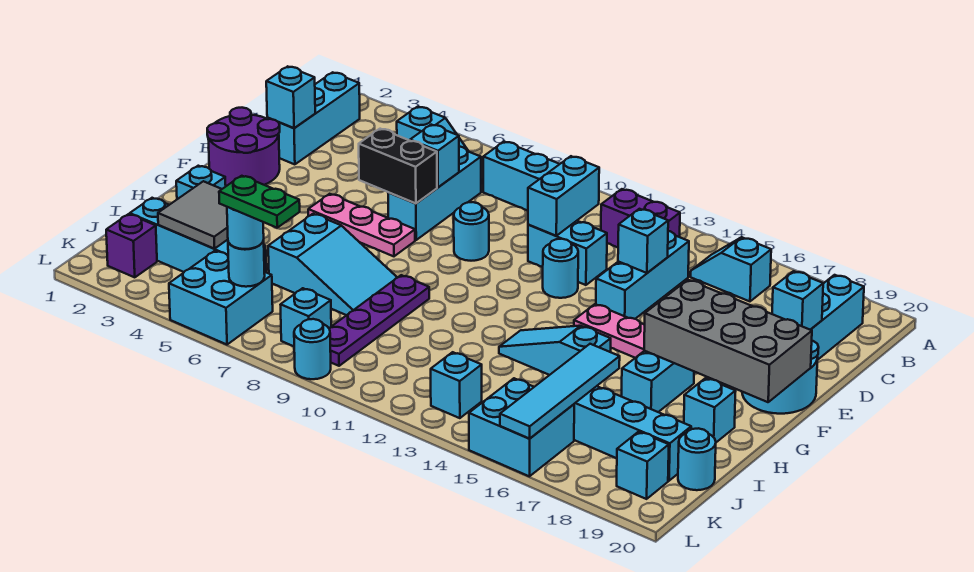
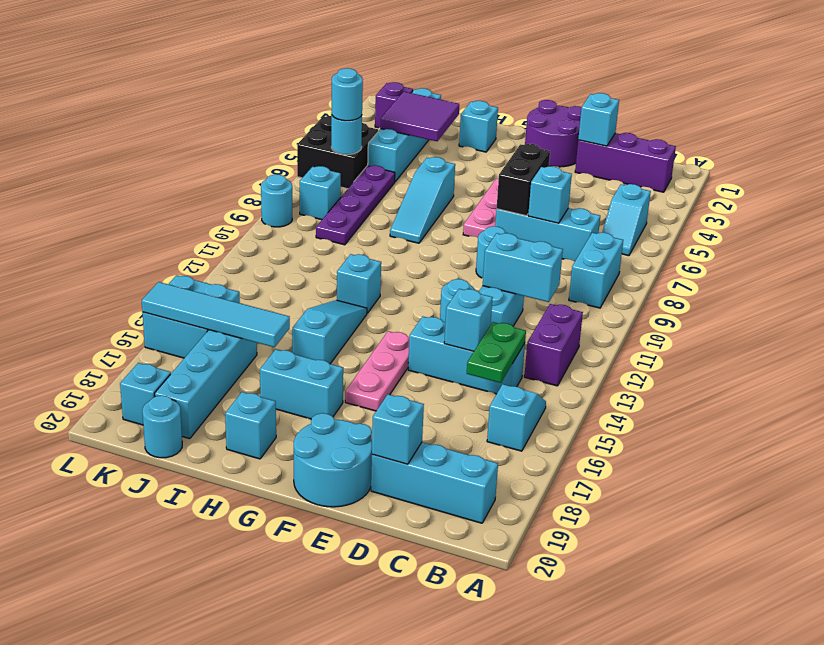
cyan 1x3 brick [267,72,360,164] -> purple 1x3 brick [575,133,676,192]
grey 2x4 brick [644,280,812,402] -> none
cyan 2x3 slope [268,214,397,315] -> cyan 1x3 slope [390,157,455,243]
purple 1x4 plate [329,275,429,366] -> purple 1x4 plate turned to [316,165,395,245]
grey 2x2 tile [158,181,228,249] -> purple 2x2 tile [380,92,459,141]
cyan 2x2 brick [169,251,273,345] -> black 2x2 brick [297,116,378,189]
green 1x2 plate [219,176,300,228] -> green 1x2 plate moved to [467,322,526,383]
cyan 1x1 brick [431,352,482,418] -> cyan 1x1 brick moved to [337,254,381,313]

